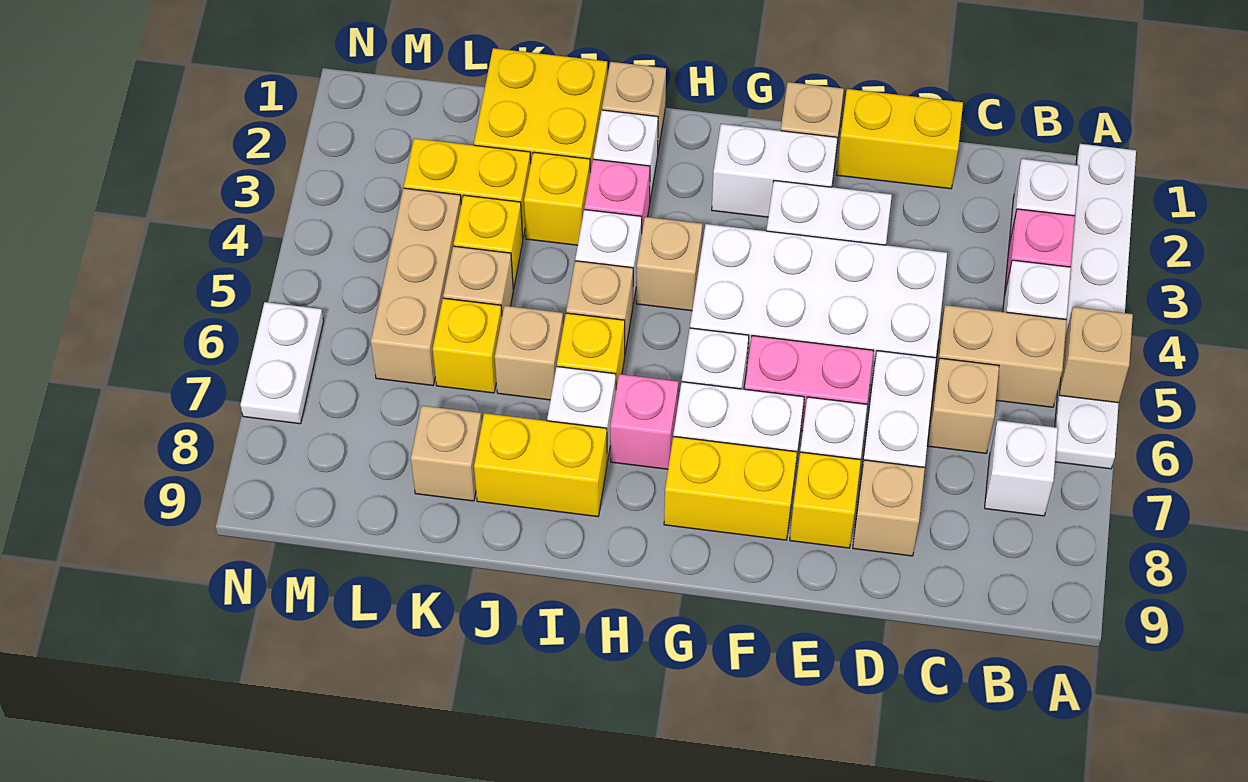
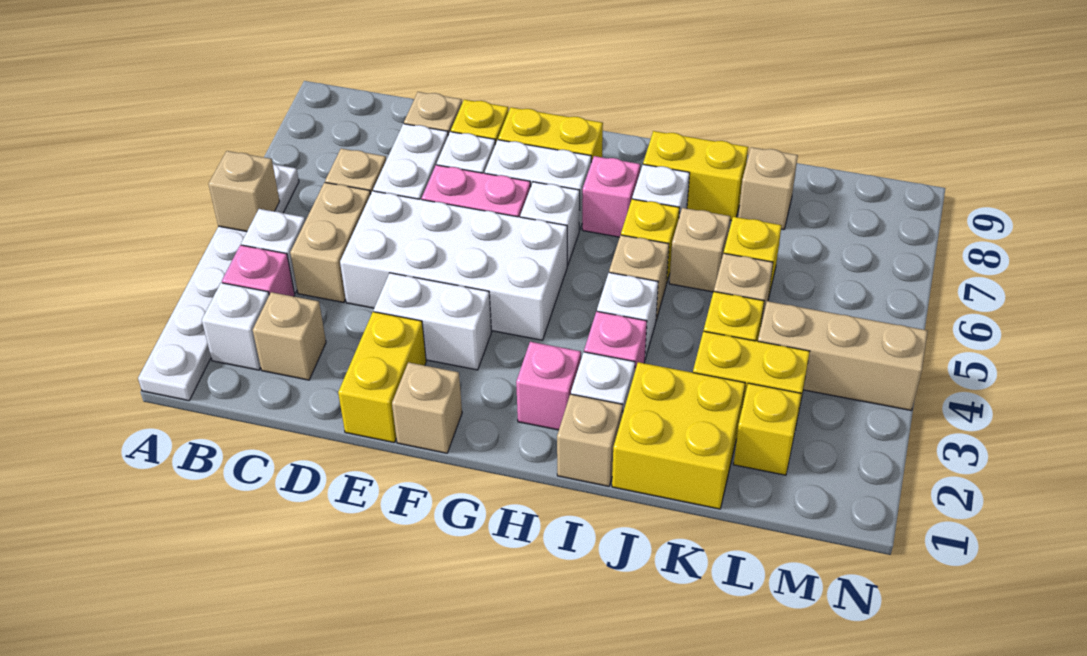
tan 1x2 brick [933,305,1067,407] -> tan 1x2 brick turned to [290,182,371,302]
white 1x1 brick [985,420,1058,516] -> none
yellow 1x2 brick [837,89,963,189] -> yellow 1x2 brick turned to [338,312,426,443]
white 1x2 brick [712,124,838,217] -> none
none -> pink 1x1 brick [516,342,581,430]
tan 1x1 brick [636,217,702,311] -> tan 1x1 brick moved to [253,292,326,380]
yellow 1x1 brick [524,152,590,245] -> yellow 1x1 brick moved to [733,383,801,475]
tan 1x3 brick [371,188,461,386] -> tan 1x3 brick turned to [758,301,928,410]
white 1x2 plate [240,302,324,424] -> none

